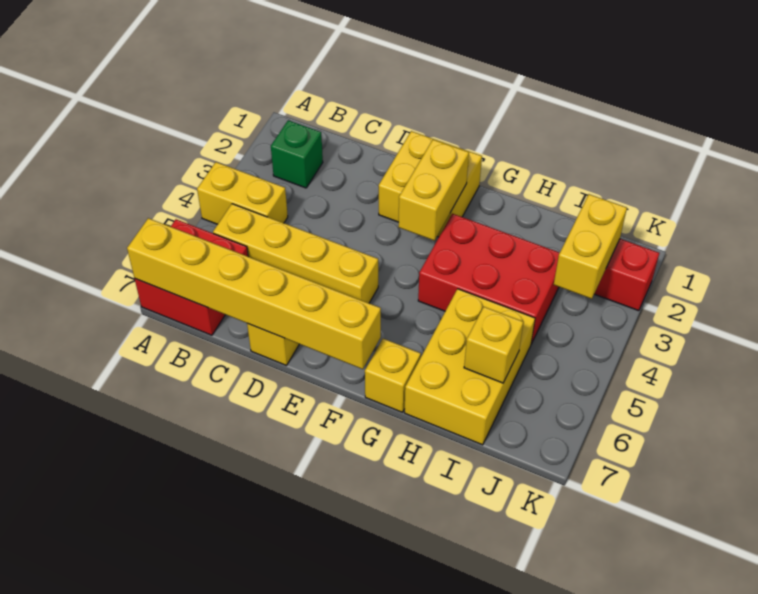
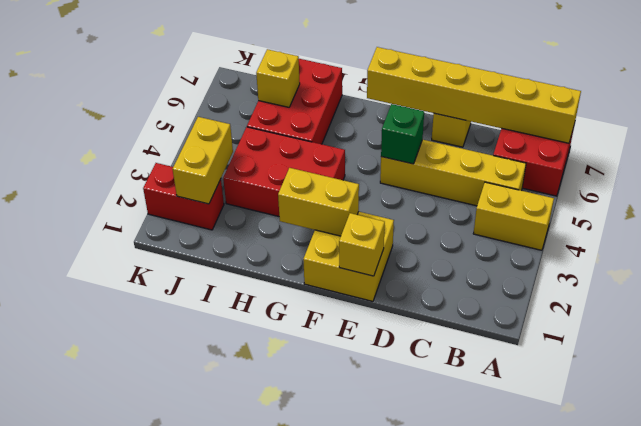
green 1x1 brick [271,120,323,188] -> green 1x1 brick moved to [381,104,424,164]
yellow 1x2 brick [398,140,469,241] -> yellow 1x2 brick turned to [278,168,359,236]
yellow 1x1 brick [365,339,421,412] -> yellow 1x1 brick moved to [339,213,385,276]
yellow 2x3 brick [404,289,535,445] -> red 2x3 brick [247,59,342,144]

